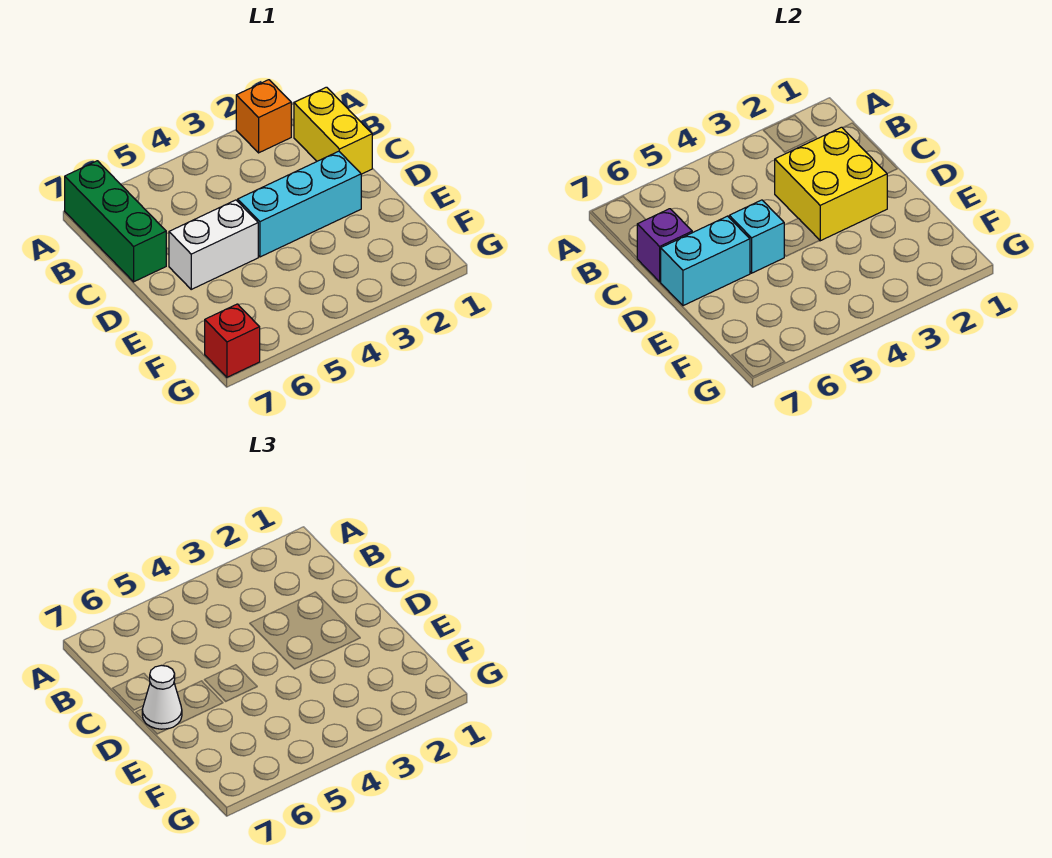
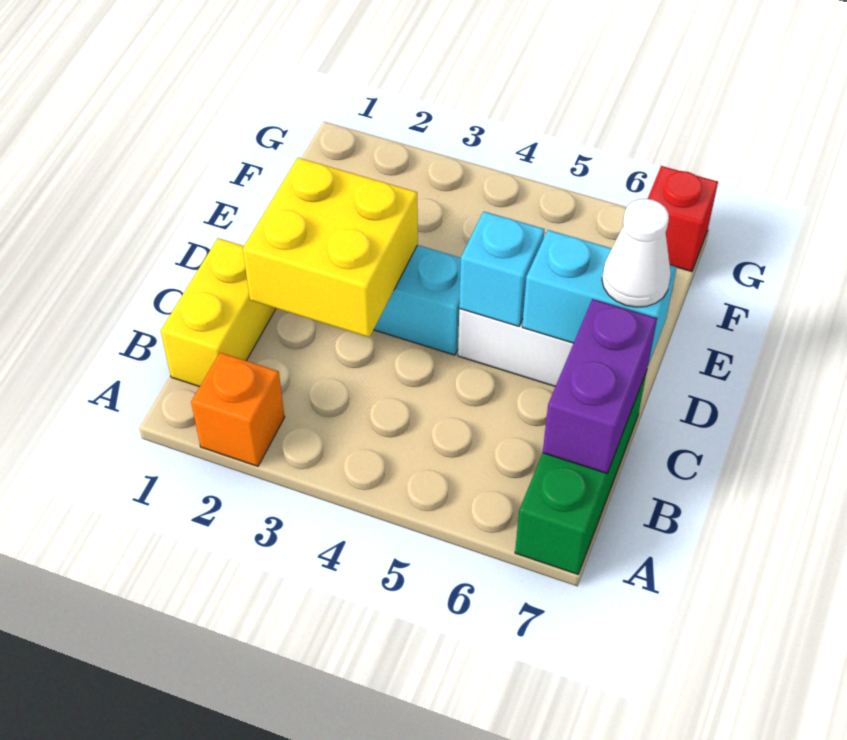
purple 1x1 brick [637,209,692,282] -> purple 1x2 brick [543,299,657,473]

